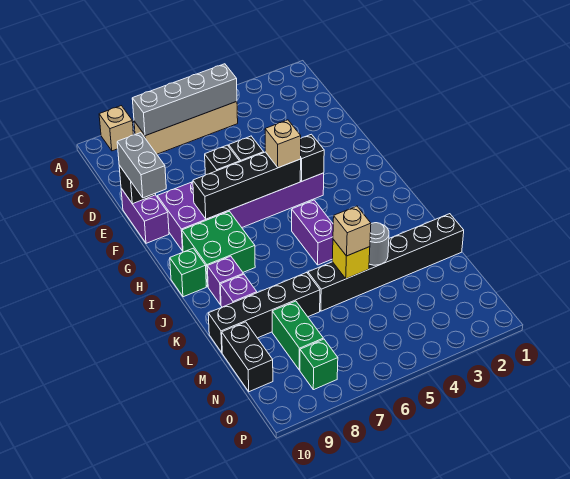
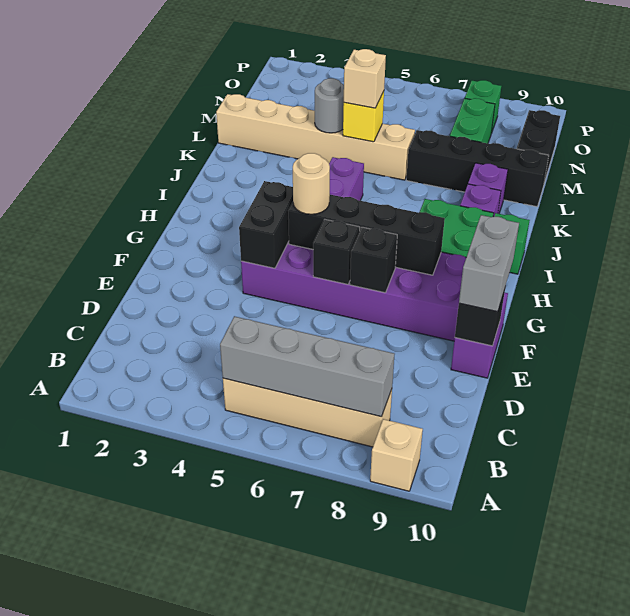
black 1x1 brick [300,134,324,181] -> black 1x2 brick [239,181,293,268]
tan 1x1 brick [265,120,301,168] -> tan 1x1 round brick [293,153,330,214]
black 1x6 brick [308,214,464,311] -> tan 1x6 brick [216,94,415,180]

